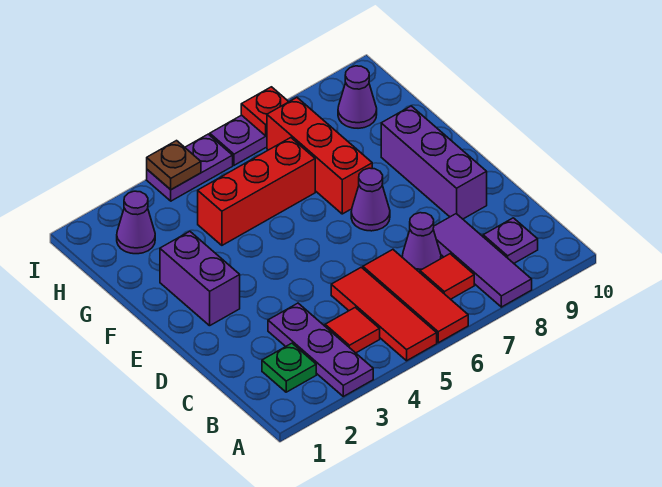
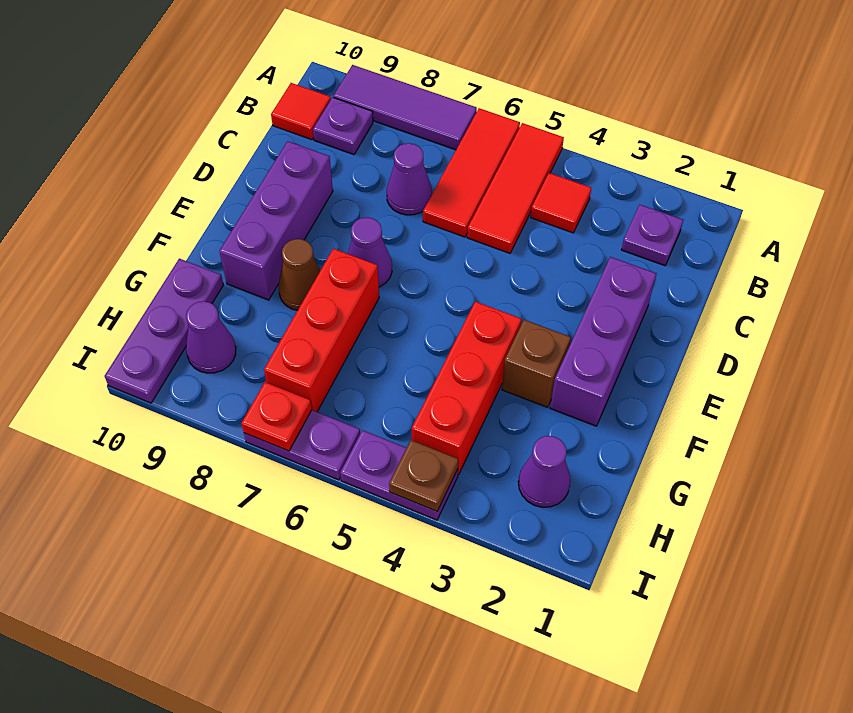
purple 1x3 plate [268,303,373,396] -> purple 1x3 plate moved to [105,259,223,403]
purple 1x3 tile [433,214,532,307] -> purple 1x3 tile turned to [333,65,477,150]
green 1x1 plate [262,343,316,392] -> purple 1x1 plate [621,205,683,266]
red 1x1 tile [420,254,474,299] -> red 1x1 tile moved to [271,83,331,140]
purple 1x2 brick [160,231,240,326] -> purple 1x3 brick [550,257,656,426]
none -> brown 1x1 brick [502,320,571,407]
none -> brown 1x1 cone [279,239,320,310]
red 1x3 brick [198,138,315,245] -> red 1x3 brick turned to [412,301,521,475]

